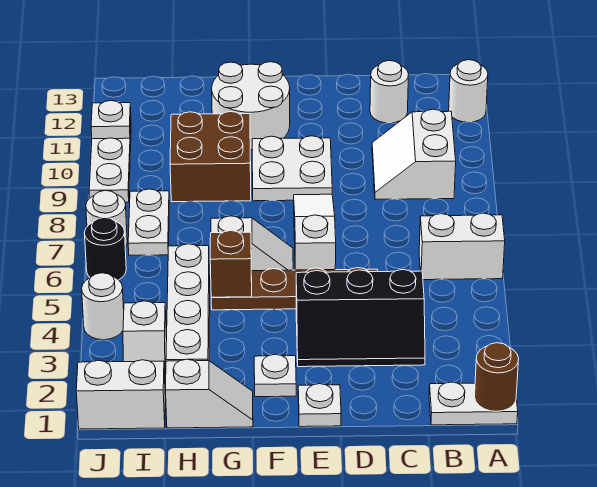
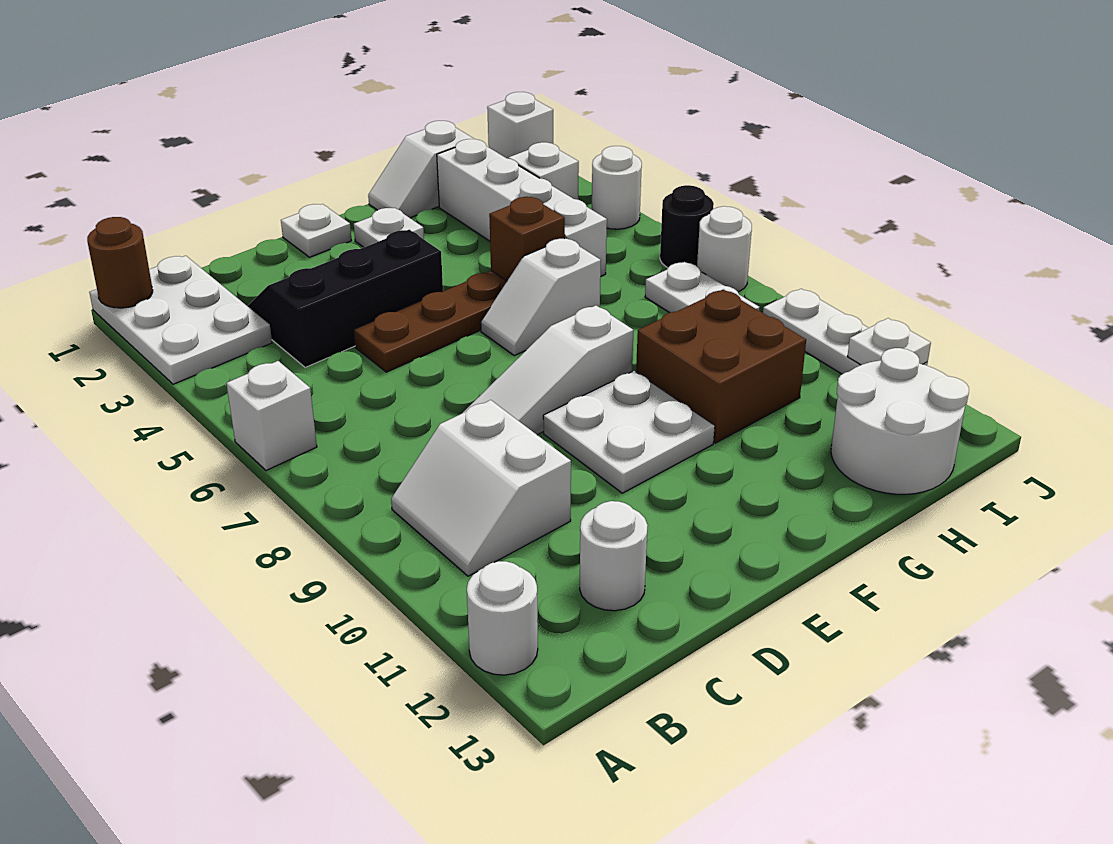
white 1x2 plate [429,382,518,425] -> white 2x3 plate [89,256,272,384]
white 1x2 brick [419,213,505,280] -> white 1x1 brick [226,361,317,471]
white 2x2 slope [372,109,456,200] -> white 2x2 slope turned to [391,400,571,576]
white 1x3 slope [294,194,336,270] -> white 1x3 slope turned to [463,305,634,435]
white 2x2 round brick [212,62,290,150] -> white 2x2 round brick moved to [831,348,969,494]
white 1x2 brick [76,360,165,429] -> white 1x1 brick [487,92,553,158]

